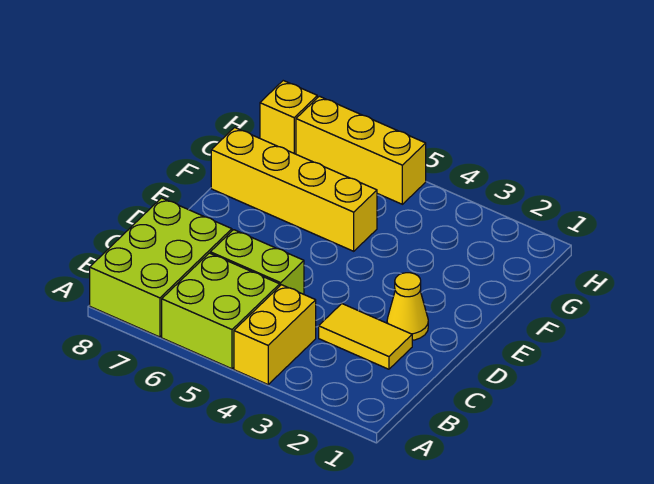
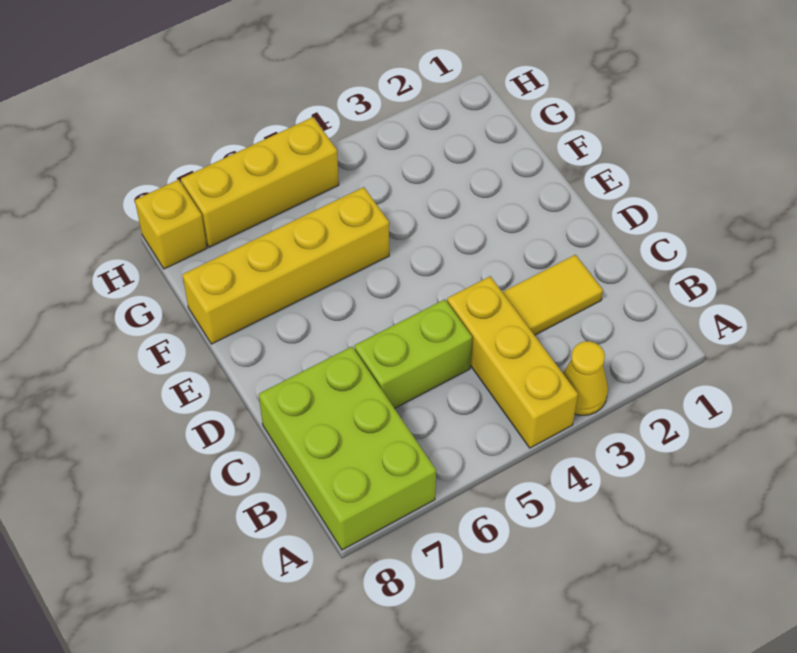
yellow 1x2 brick [234,285,316,384] -> yellow 1x3 brick [447,276,578,448]
lime 2x2 brick [162,253,280,369] -> none
yellow 1x1 cone [387,273,428,340] -> yellow 1x1 cone moved to [563,341,608,415]

